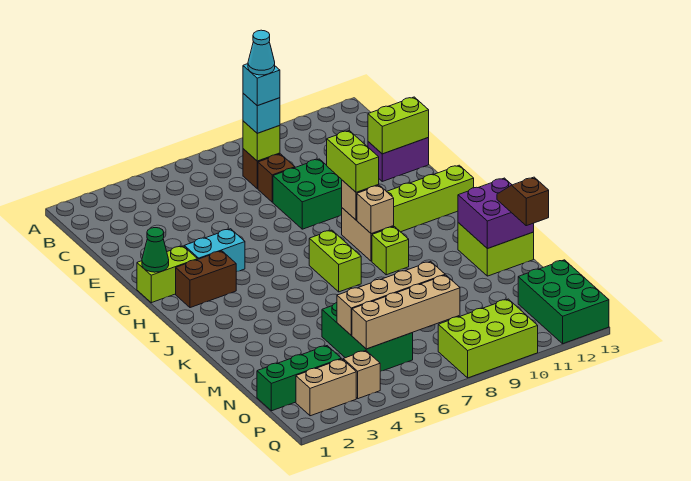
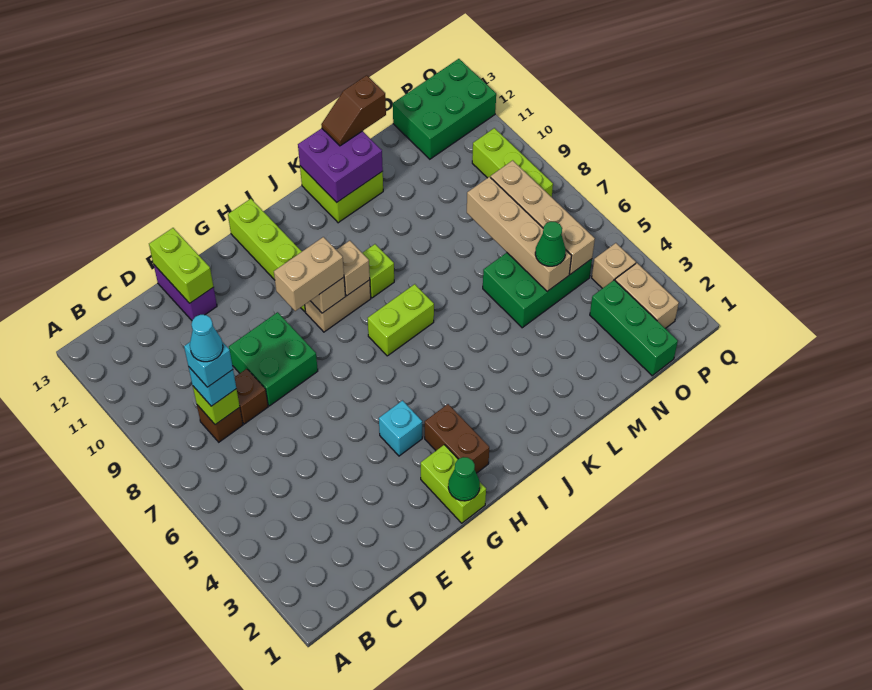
cyan 1x2 brick [184,229,245,272] -> cyan 1x1 brick [379,401,422,456]
lime 1x2 brick [327,131,379,192] -> tan 1x2 brick [274,237,344,311]
none -> green 1x1 cone [535,222,566,266]
lime 2x3 brick [438,299,538,378] -> lime 1x3 brick [472,128,553,197]

